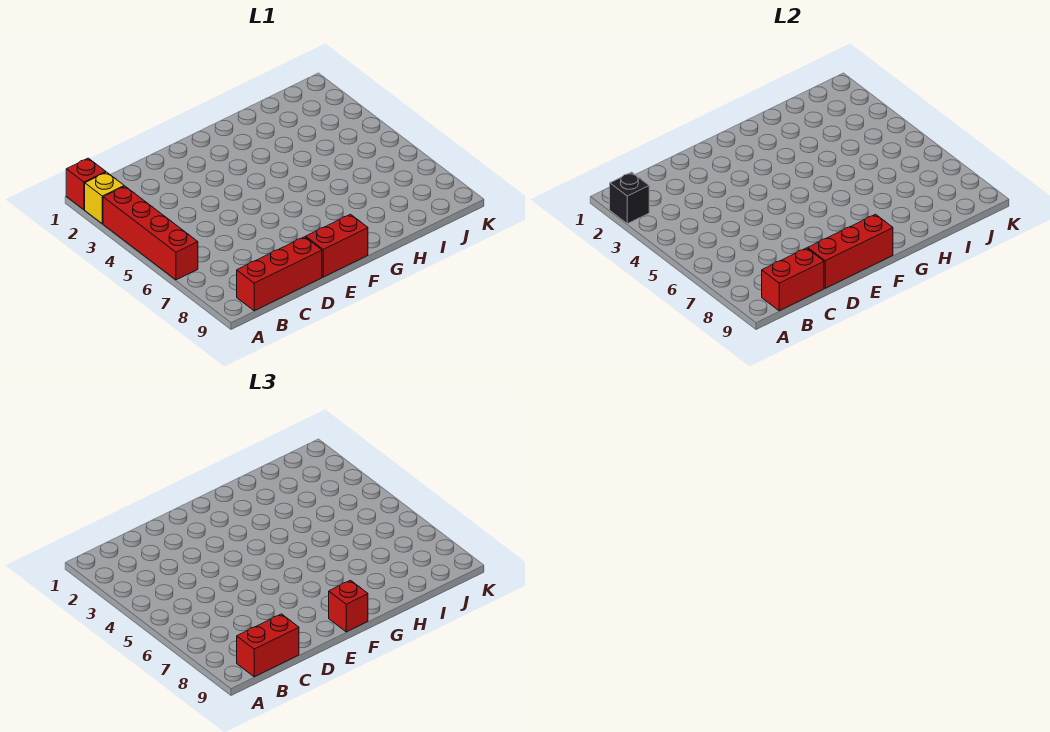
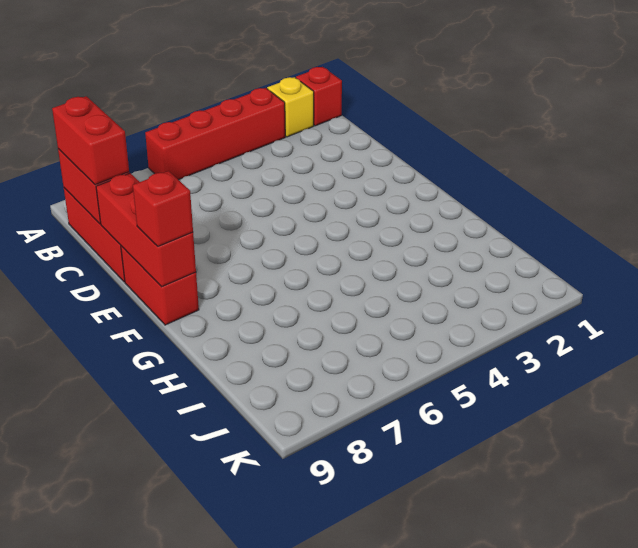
black 1x1 brick [610,172,649,224] -> none

